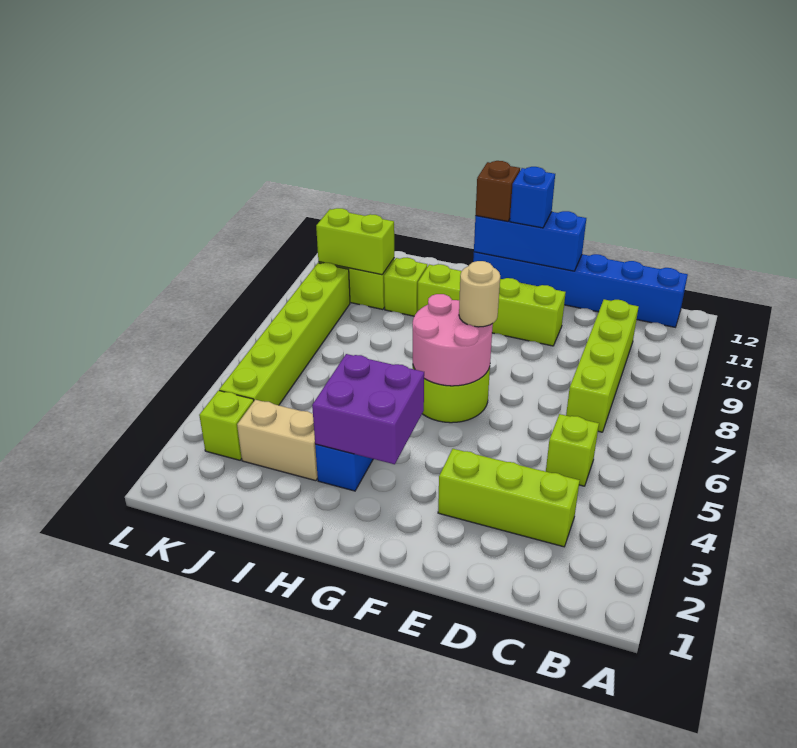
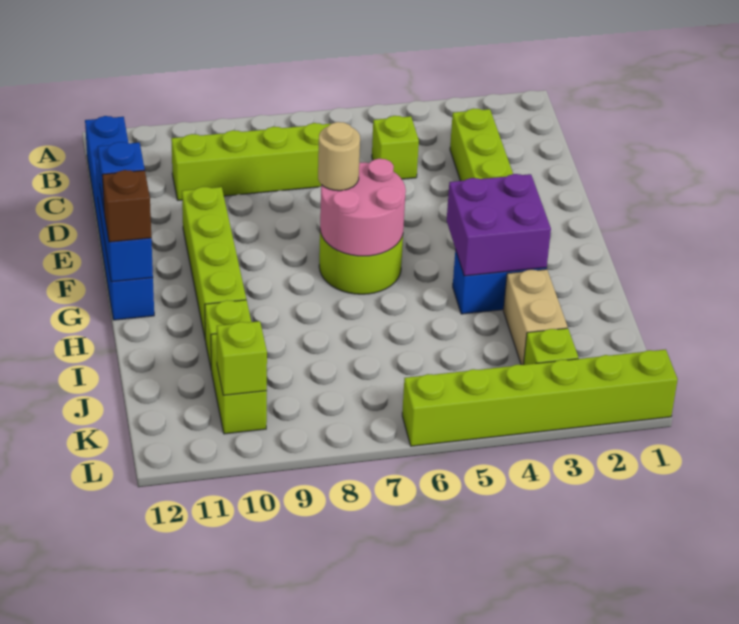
lime 1x2 brick [316,208,394,275] -> lime 1x1 brick [217,321,267,395]
lime 1x6 brick [219,263,350,405] -> lime 1x6 brick moved to [402,349,678,446]

